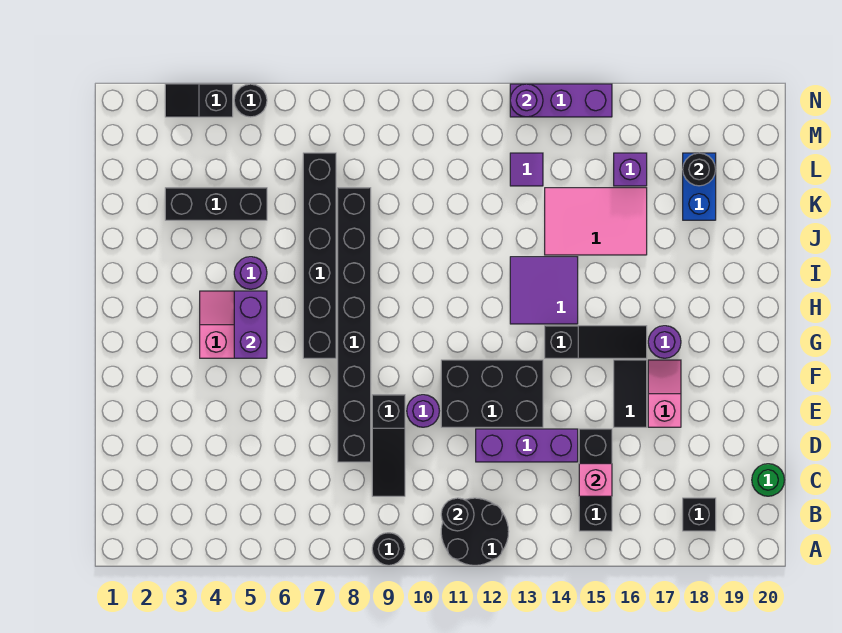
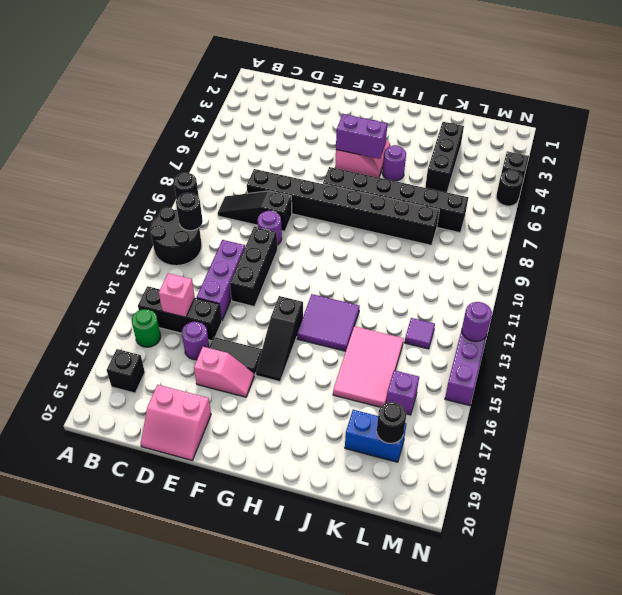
green 1x1 round brick [752,464,784,496] -> green 1x1 round brick moved to [132,309,161,347]
none -> pink 2x2 slope [141,385,211,460]
black 2x3 brick [441,360,543,427] -> black 1x3 brick [230,227,277,307]
purple 1x1 round brick [648,326,681,358] -> purple 1x1 round brick moved to [182,321,209,360]

